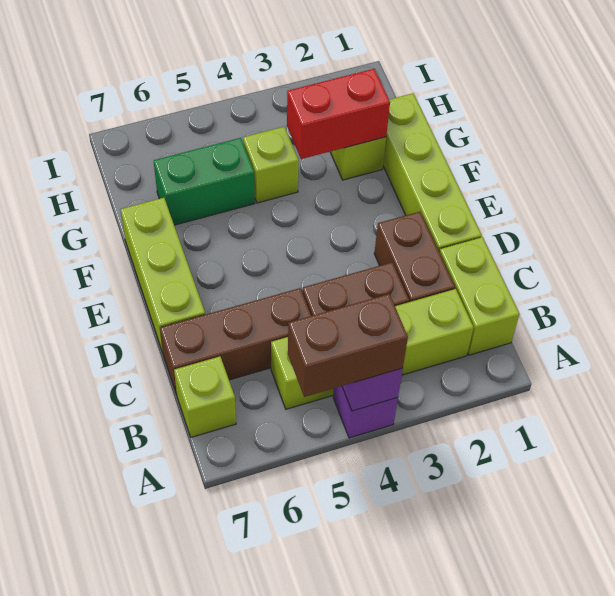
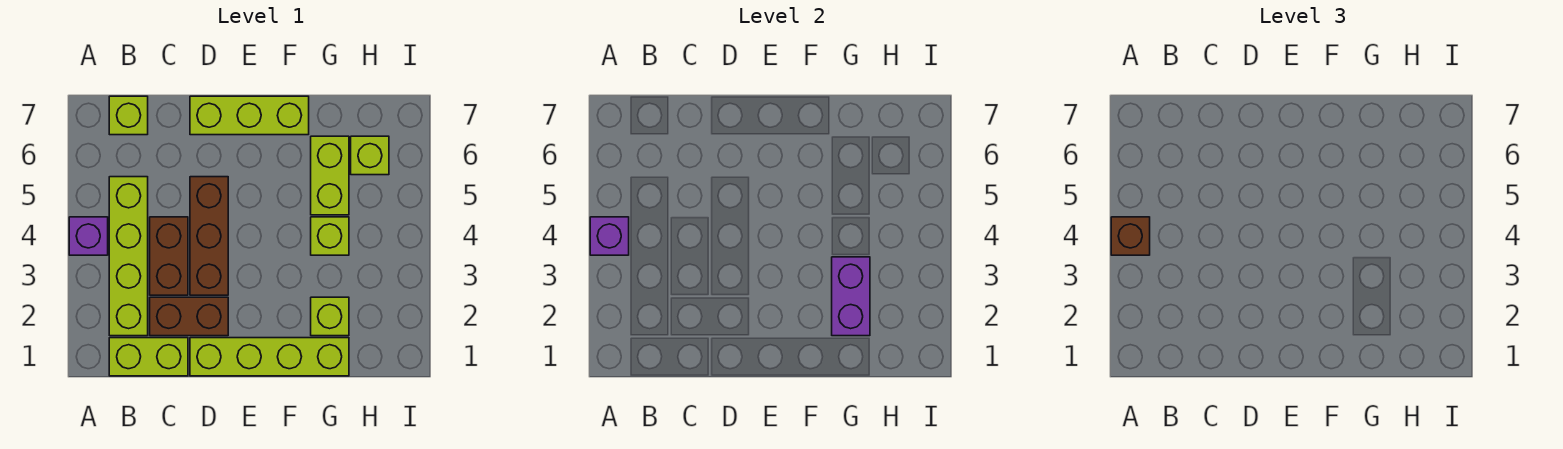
brown 1x2 brick [288,294,408,397] -> brown 1x1 brick [1111,217,1150,255]
brown 1x3 brick [160,288,311,395] -> brown 1x3 brick moved to [190,177,228,295]
red 1x2 brick [287,69,390,159] -> purple 1x2 brick [832,257,870,336]
green 1x2 brick [154,138,255,225] -> lime 1x2 brick [311,136,349,215]
none -> lime 1x1 brick [351,136,389,175]

